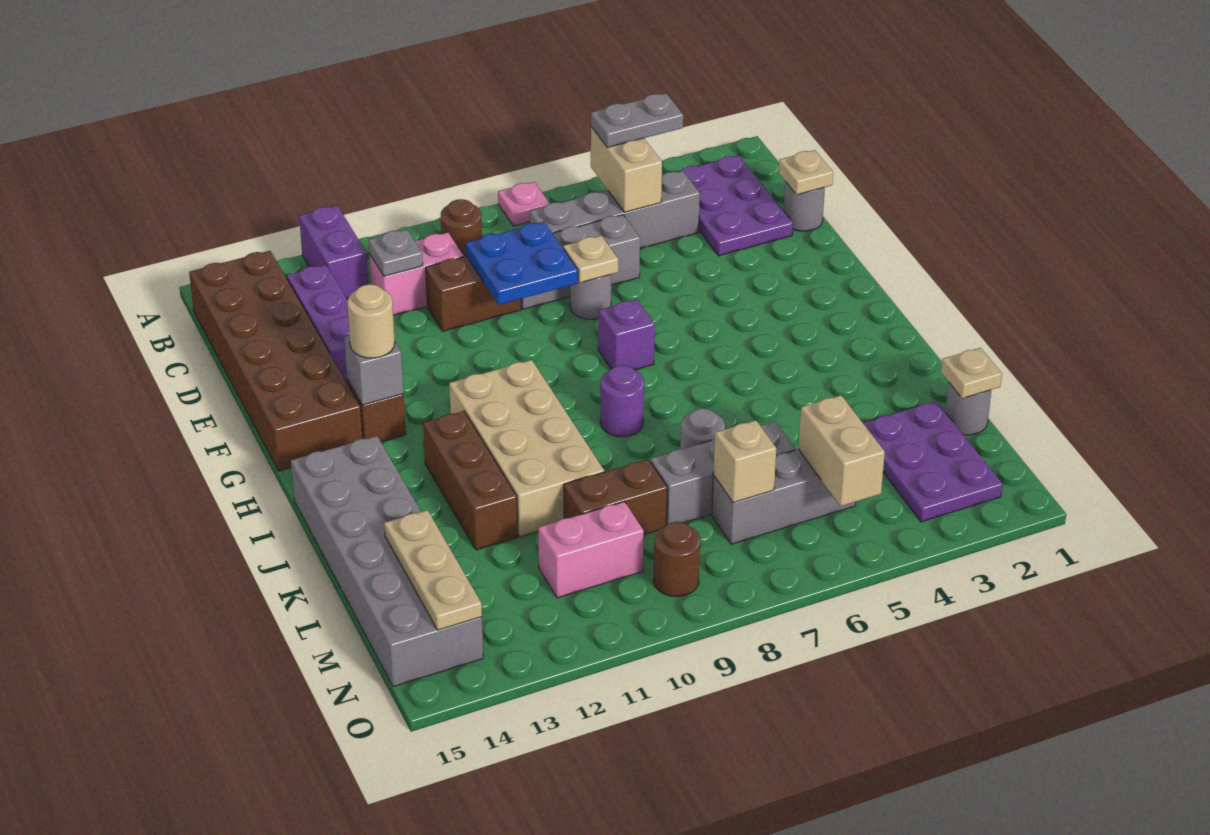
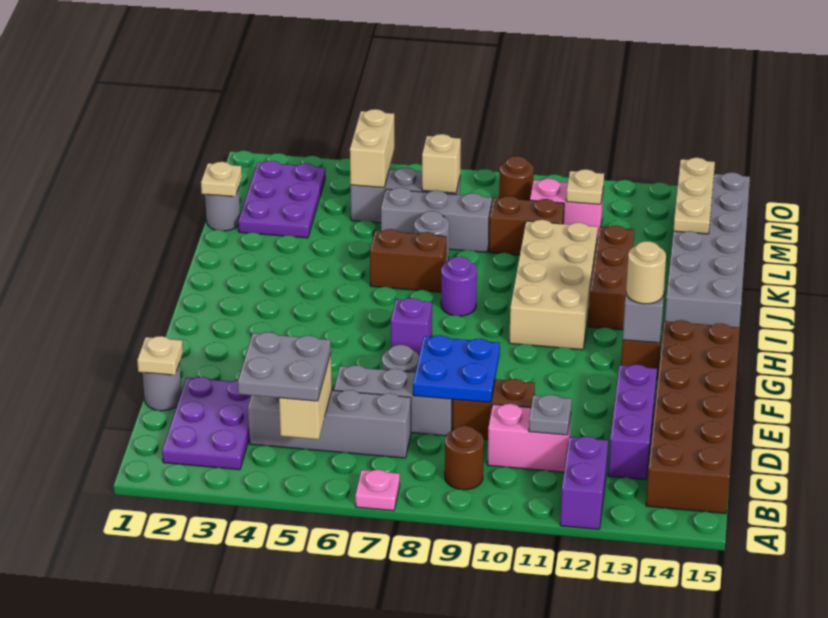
grey 1x2 plate [591,93,683,147] -> grey 2x2 plate [238,332,331,401]
tan 1x1 plate [563,236,618,283] -> tan 1x1 plate moved to [566,169,604,204]
none -> brown 1x2 brick [370,229,447,292]

